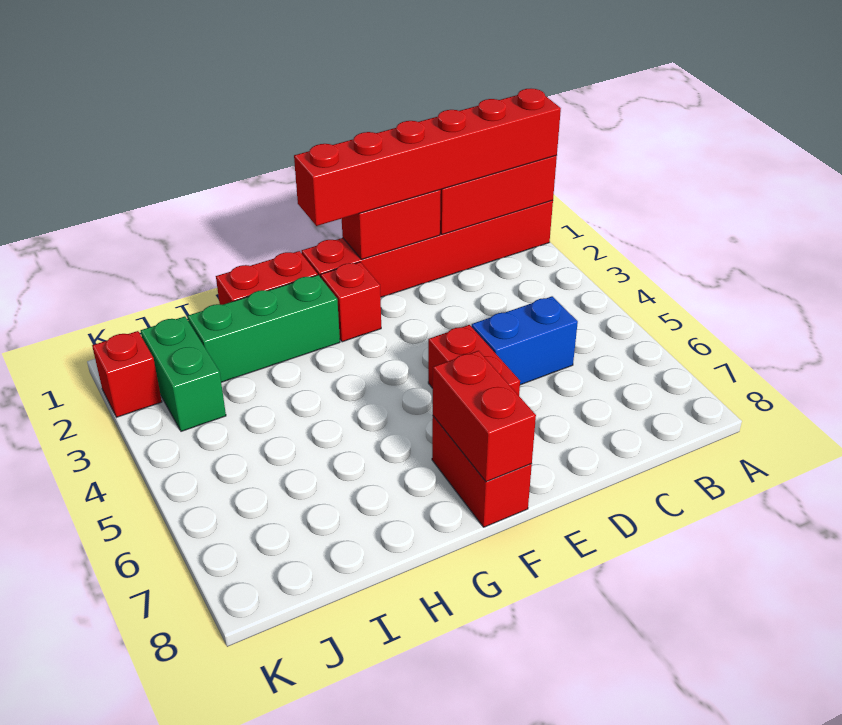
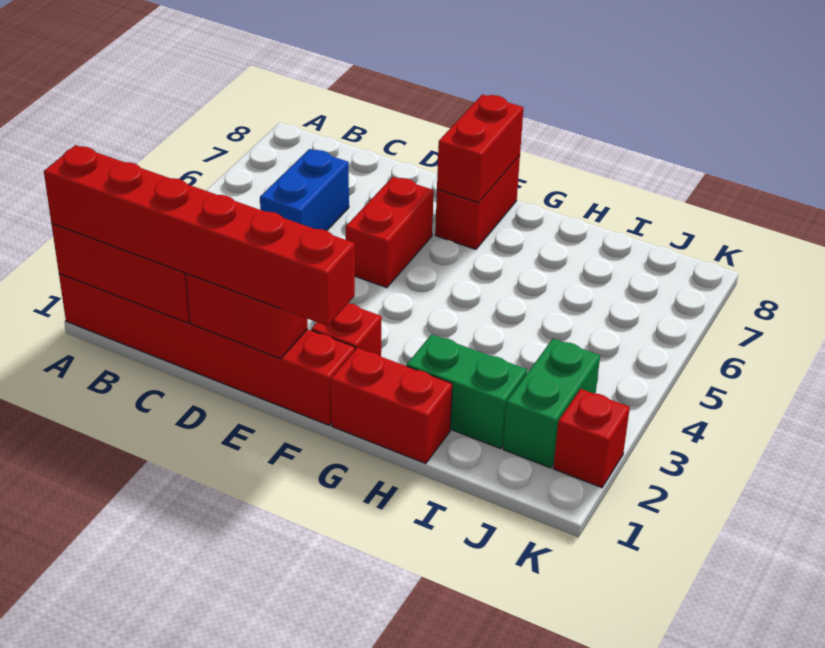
blue 1x2 brick [471,296,578,385] -> blue 1x2 brick turned to [260,149,349,231]
green 1x3 brick [188,275,340,382] -> green 1x2 brick [407,334,527,449]

